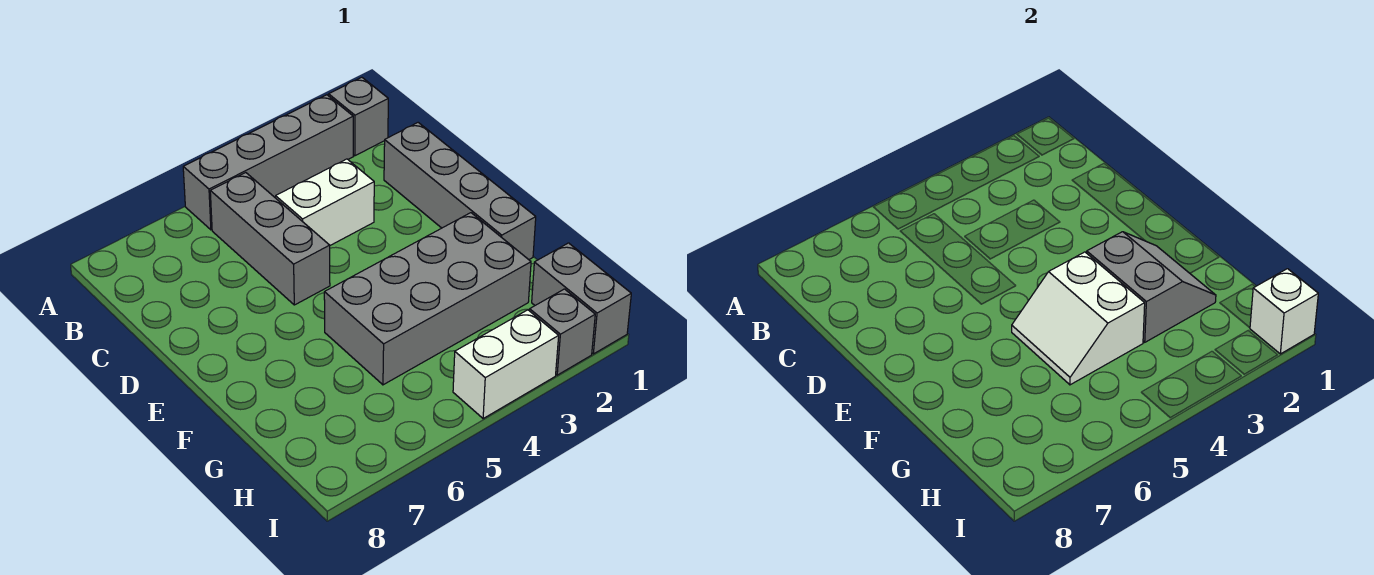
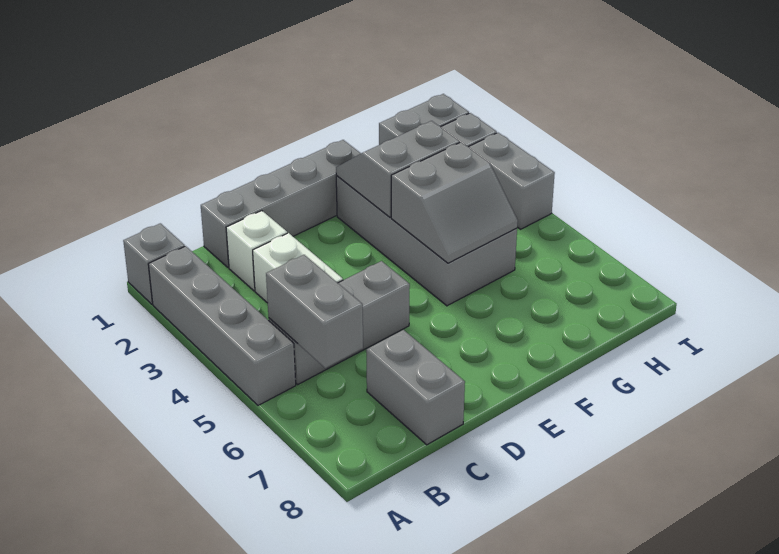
none -> grey 1x2 brick [266,255,363,368]
none -> grey 1x2 brick [366,330,465,445]
white 2x2 slope [1012,252,1145,385] -> grey 2x2 slope [391,142,518,263]
white 1x1 brick [1250,269,1318,354] -> white 1x1 brick moved to [226,211,287,291]
white 1x2 brick [453,310,559,419] -> grey 1x2 brick [469,133,555,229]

